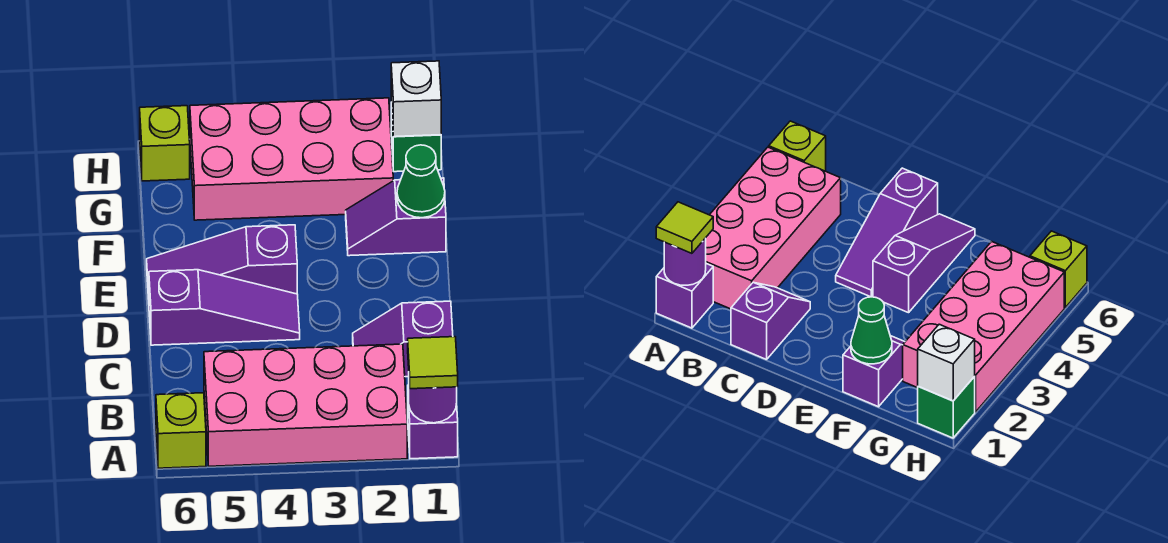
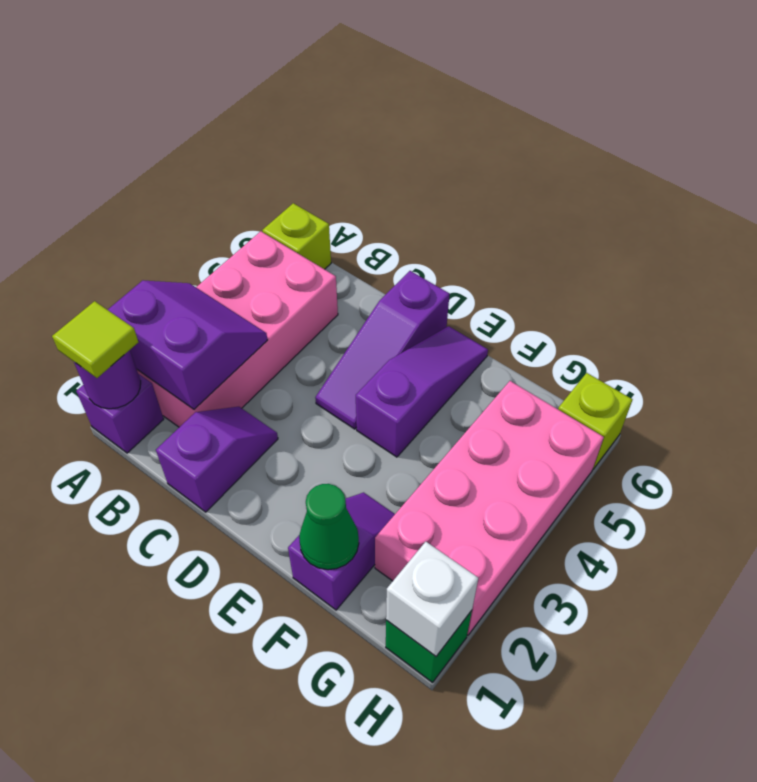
none -> purple 2x2 slope [108,281,267,409]

